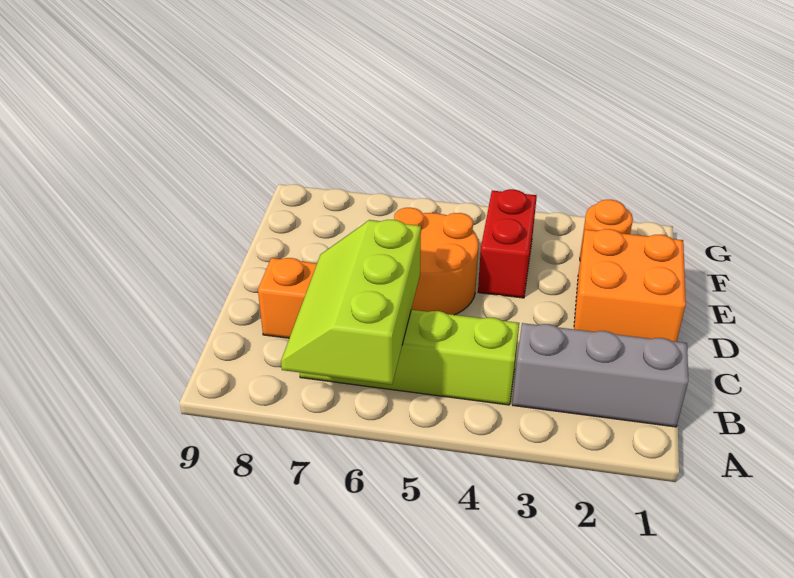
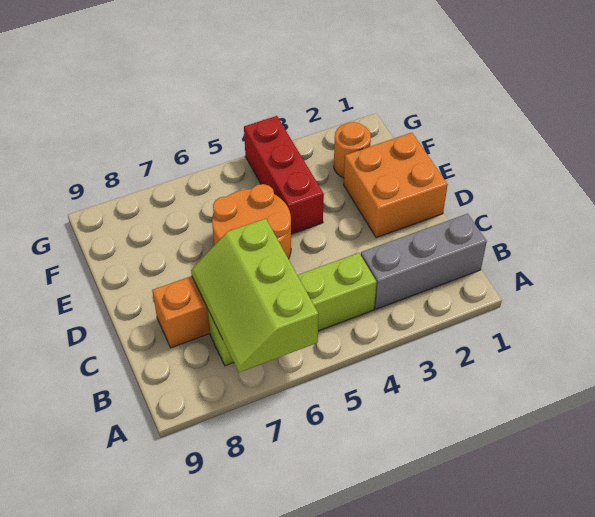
red 1x2 brick [478,189,537,298] -> red 1x3 brick [244,116,324,234]

